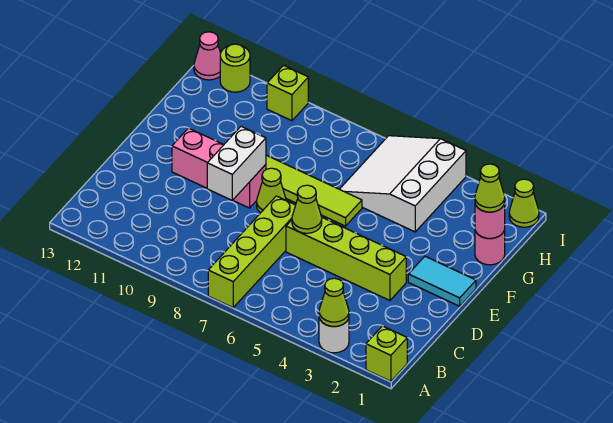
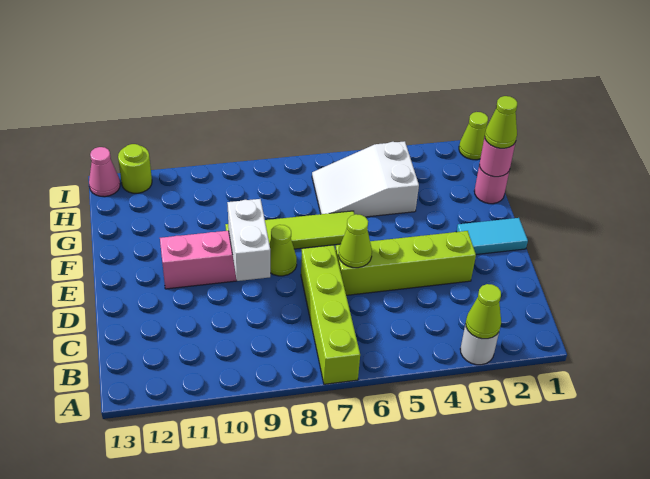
lime 1x1 brick [366,326,407,381] -> none
white 3x3 slope [340,136,466,232] -> white 2x3 slope [312,141,419,217]
lime 1x1 brick [267,65,308,121] -> none

